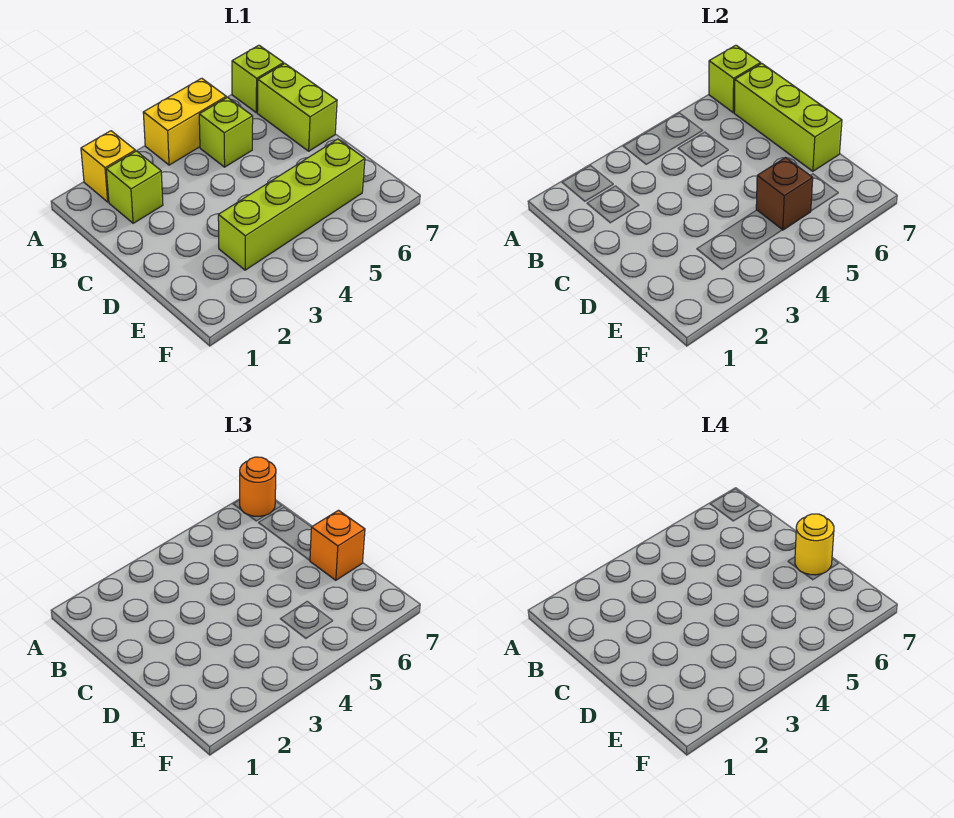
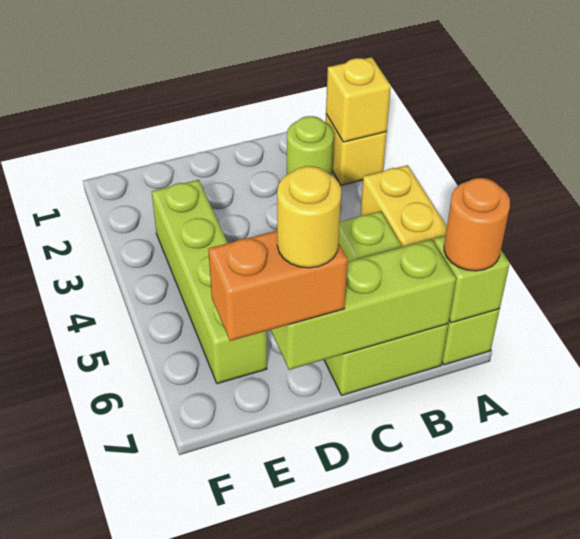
none -> yellow 1x1 brick [326,57,391,142]
lime 1x1 brick [106,151,163,223] -> lime 1x1 round brick [287,116,334,175]
orange 1x1 brick [310,510,365,580] -> orange 1x2 brick [208,231,348,341]
brown 1x1 brick [756,158,813,230] -> none

